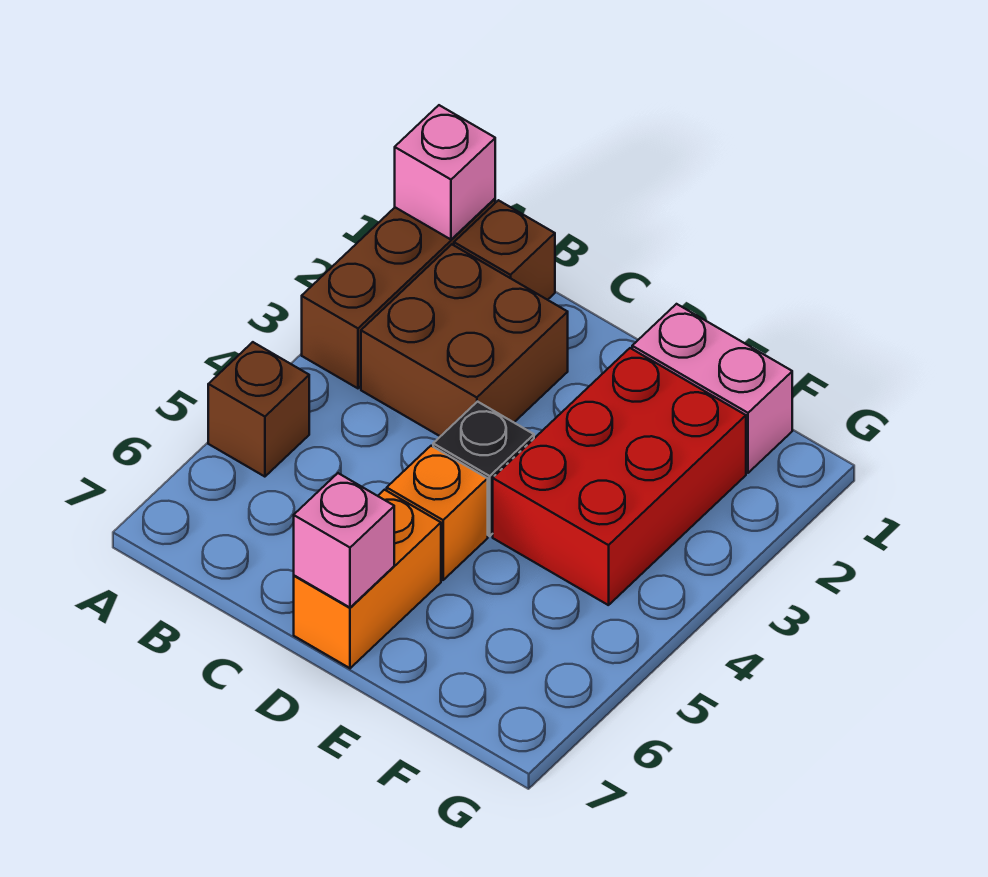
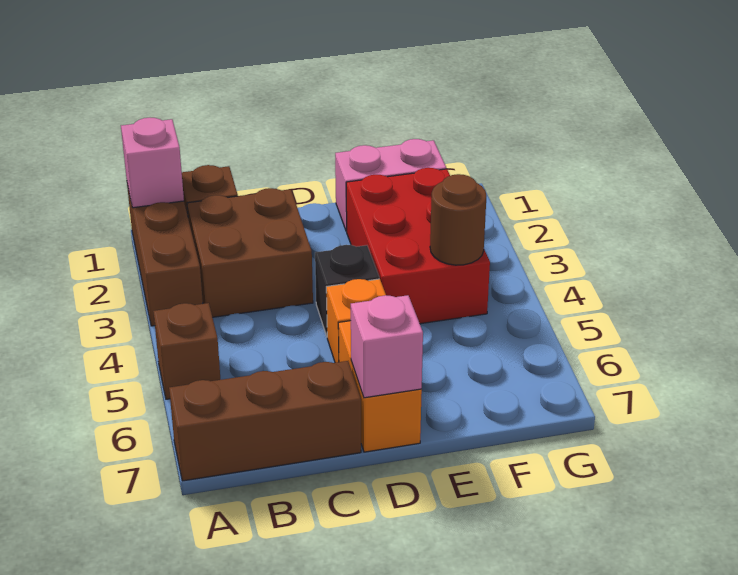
none -> brown 1x3 brick [169,361,361,481]
none -> brown 1x1 round brick [430,174,486,265]

